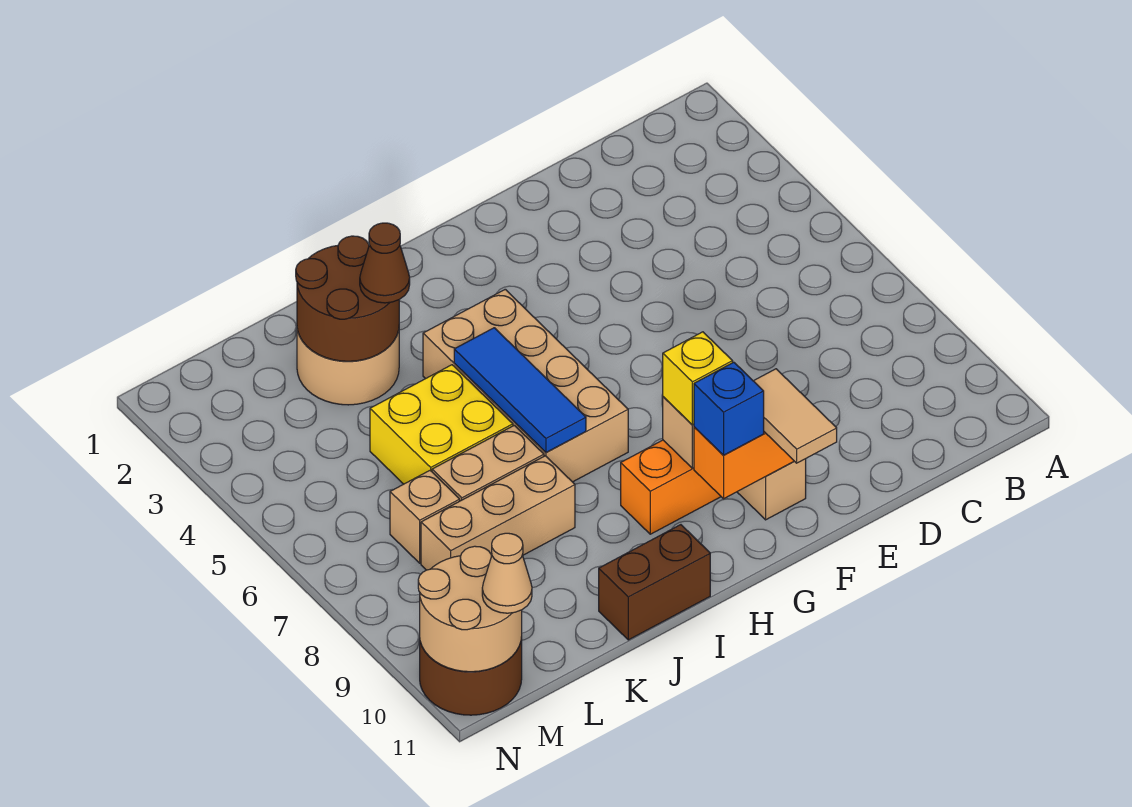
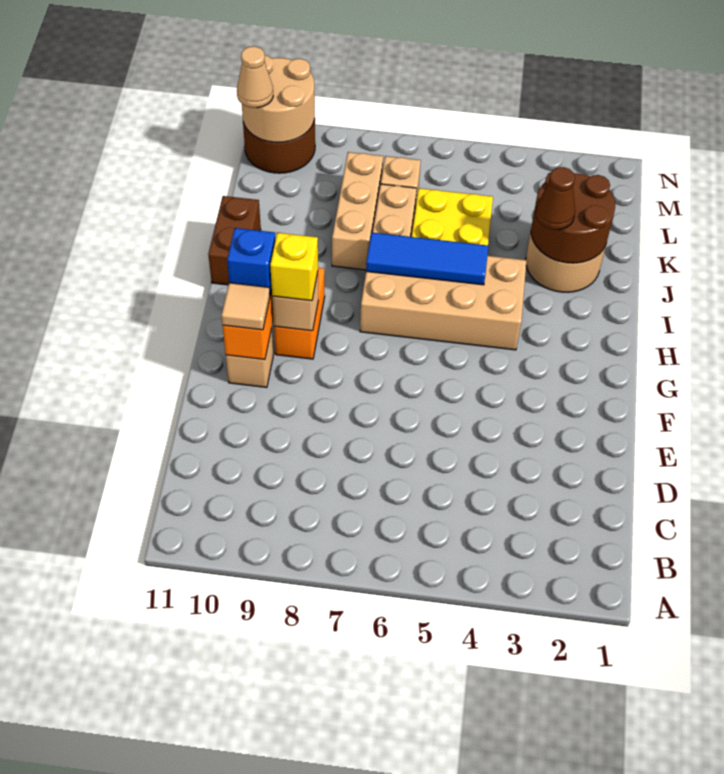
tan 1x2 tile [754,369,837,463] -> tan 1x1 tile [221,283,270,330]

